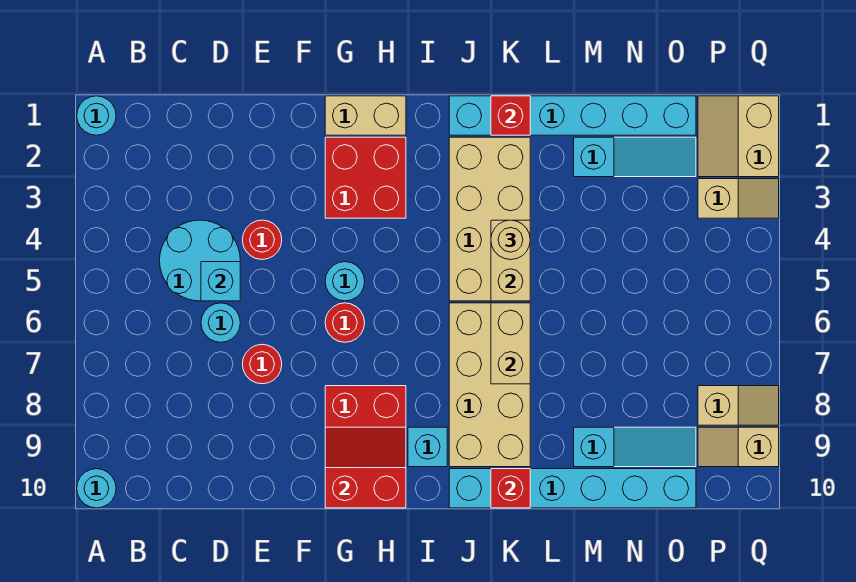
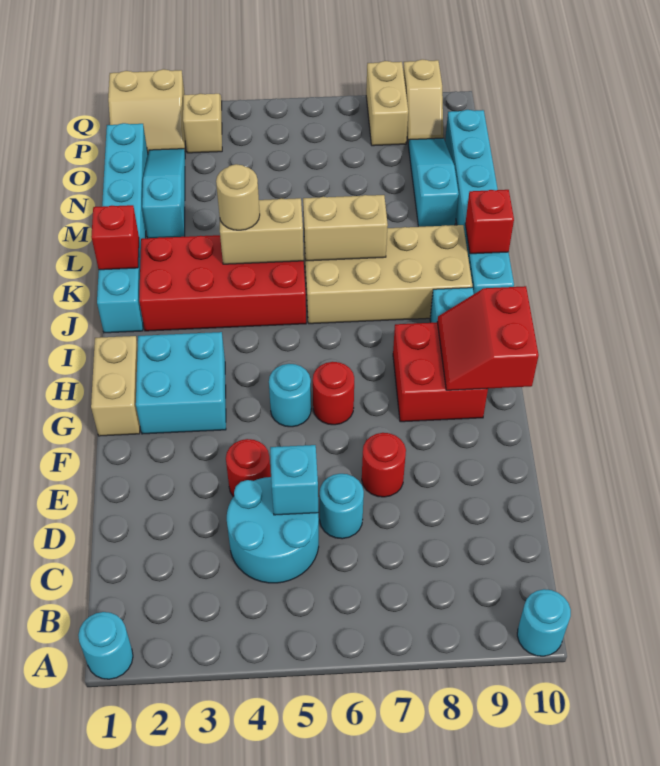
red 2x2 brick [325,137,406,218] -> cyan 2x2 brick [136,332,226,434]
tan 2x4 brick [449,137,530,301] -> red 2x4 brick [139,235,306,331]
tan 1x2 slope [698,386,779,425] -> tan 1x2 brick [366,61,408,146]

